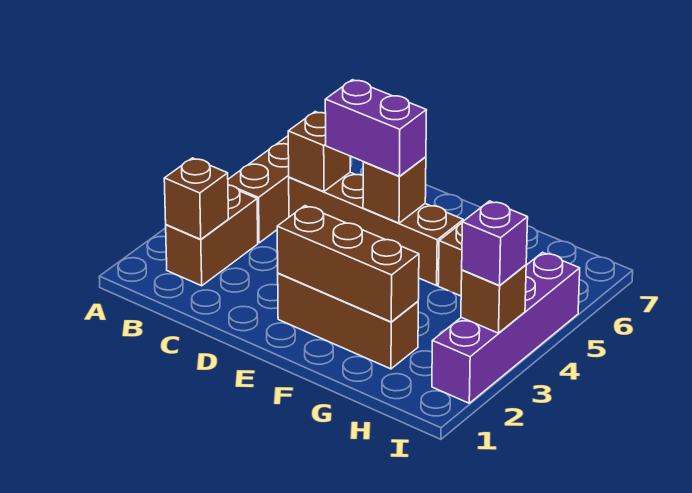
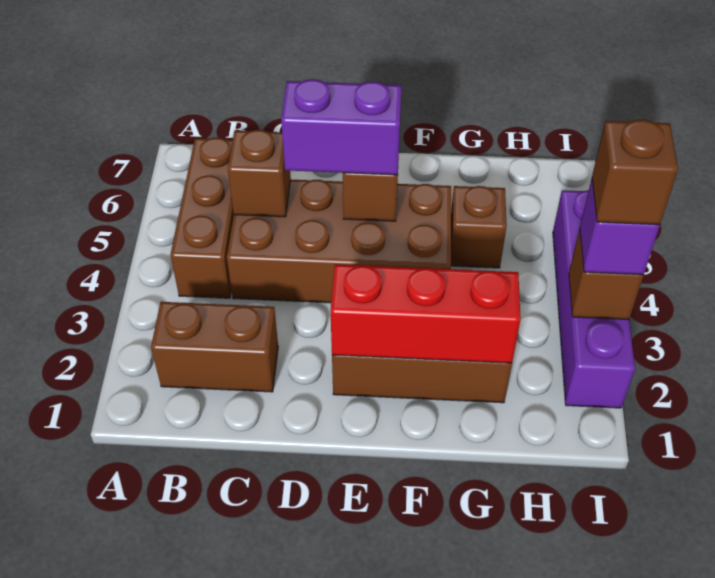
brown 1x2 brick [166,185,258,286] -> brown 1x2 brick turned to [151,302,278,392]
brown 1x1 brick [164,158,229,239] -> brown 1x1 brick moved to [592,120,678,225]
brown 1x4 brick [289,172,463,286] -> brown 2x4 brick [227,180,451,303]
brown 1x3 brick [277,206,419,322] -> red 1x3 brick [331,264,521,363]

